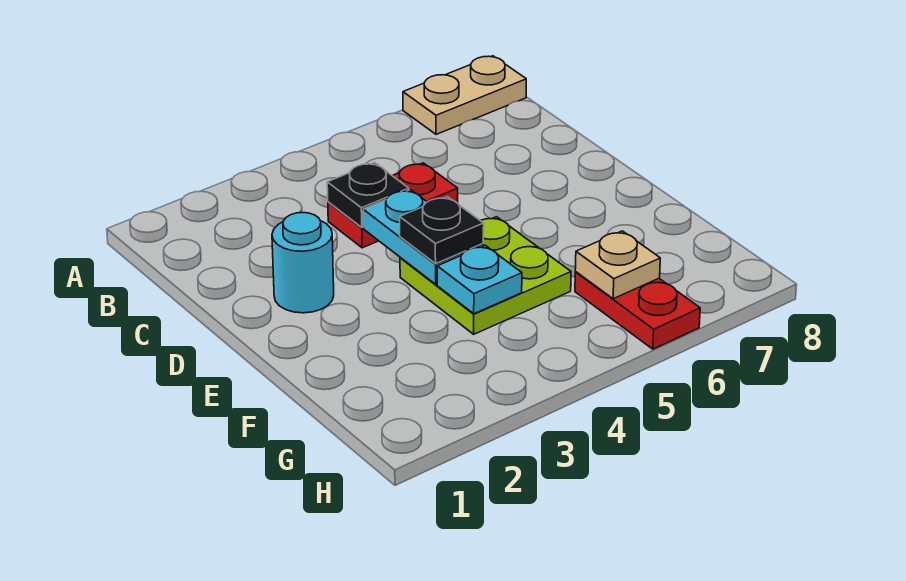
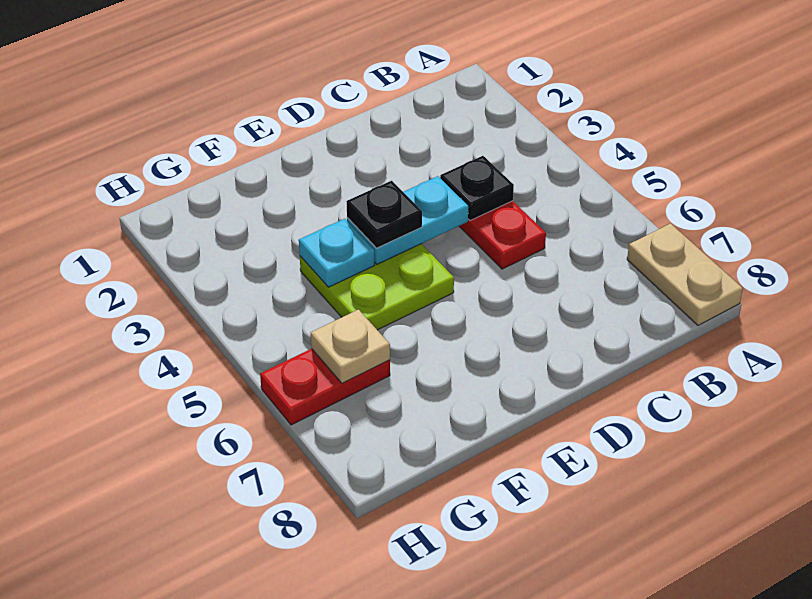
cyan 1x1 round brick [272,213,334,313] -> none

